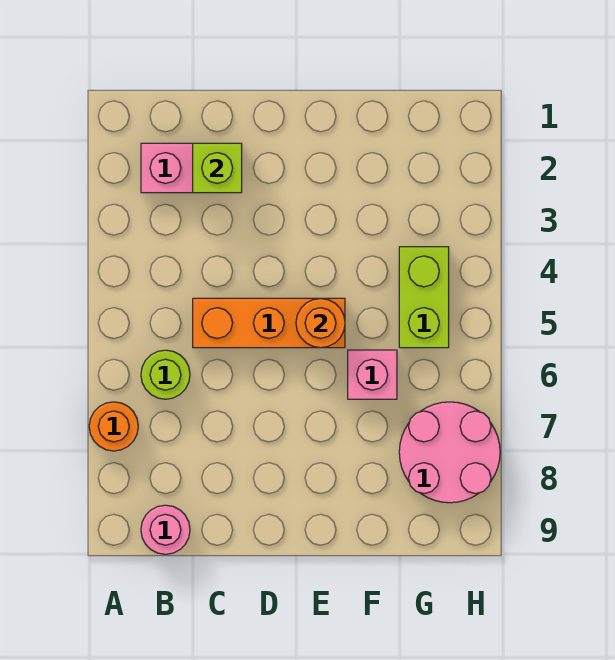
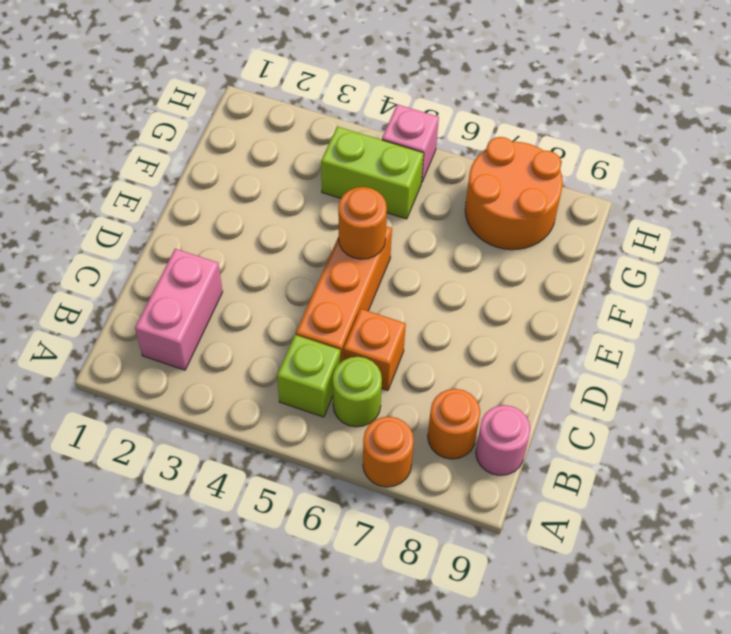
none -> orange 1x1 round brick [428,389,480,459]
lime 1x1 brick [193,143,242,193] -> lime 1x1 brick moved to [277,335,341,417]
none -> orange 1x1 brick [344,309,406,390]
pink 1x1 brick [348,350,397,399] -> pink 1x1 brick moved to [382,104,439,183]
pink 2x2 round brick [399,402,500,503] -> orange 2x2 round brick [465,137,563,250]

